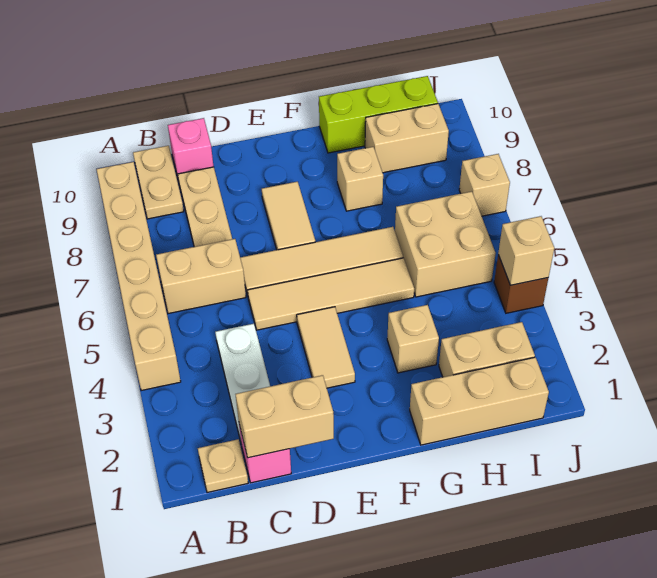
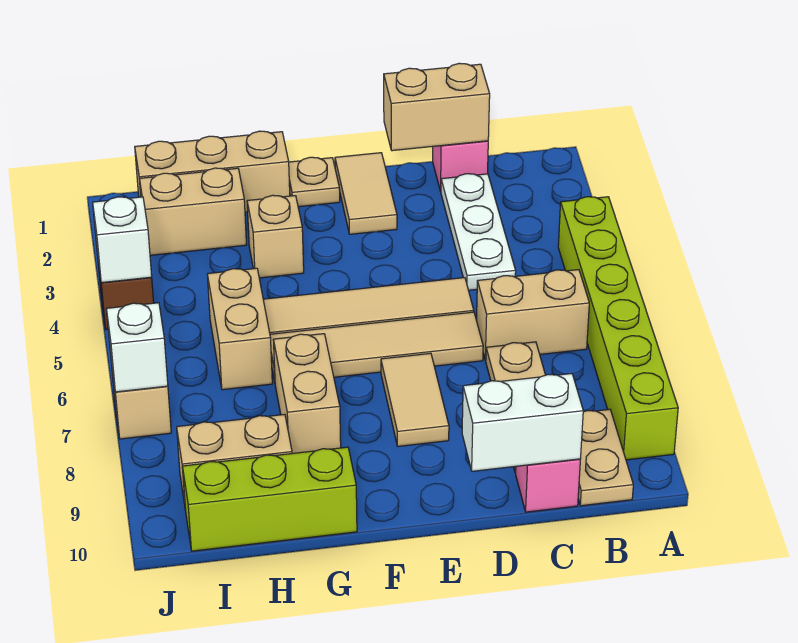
tan 1x6 brick [96,162,181,391] -> lime 1x6 brick [558,197,678,460]
tan 1x1 plate [198,439,248,493] -> tan 1x1 plate moved to [289,157,340,207]
none -> white 1x2 brick [462,374,583,471]
tan 1x2 tile [297,307,355,388] -> tan 1x2 tile moved to [335,153,397,234]
tan 1x1 brick [337,147,383,211] -> tan 1x2 brick [273,334,341,453]
tan 2x2 brick [395,191,496,297] -> tan 1x2 brick [207,268,272,390]
tan 1x1 brick [498,216,554,285] -> white 1x1 brick [93,197,152,283]
none -> white 1x1 brick [107,303,168,392]

